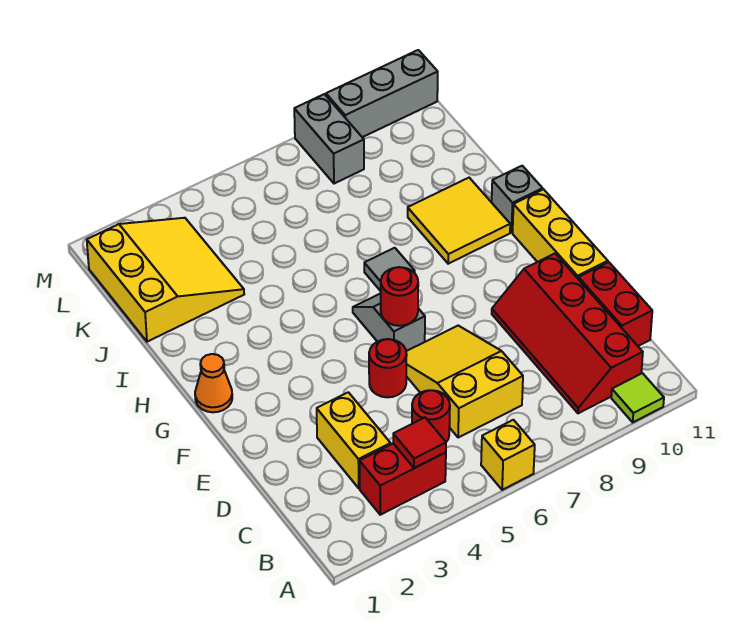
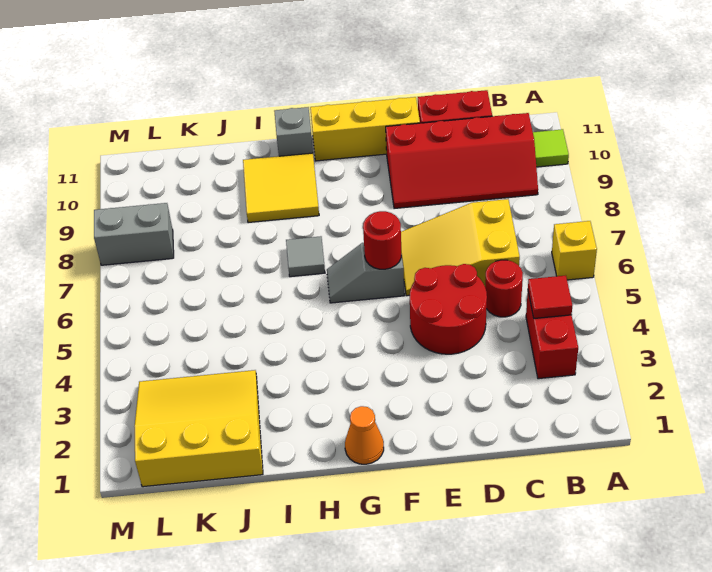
yellow 1x2 brick [317,392,391,488] -> none
red 1x1 round brick [369,339,407,397] -> red 2x2 round brick [410,264,487,354]
grey 1x3 brick [326,50,438,137] -> none

